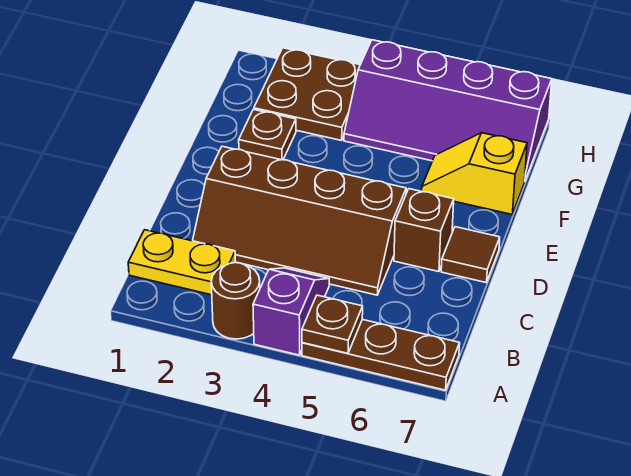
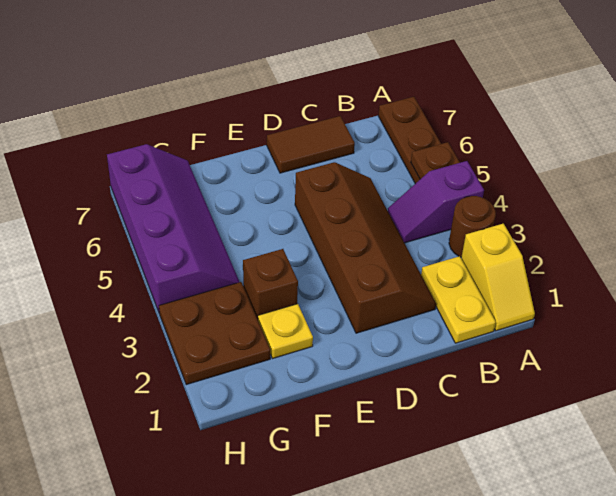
brown 1x1 brick [394,189,454,272] -> brown 1x1 brick moved to [243,249,298,319]
brown 1x1 tile [441,227,500,282] -> brown 1x2 tile [267,116,355,173]
brown 1x1 plate [239,109,296,160] -> yellow 1x1 plate [258,304,313,359]
yellow 1x2 slope [422,133,527,214] -> yellow 1x2 slope moved to [461,224,535,331]

